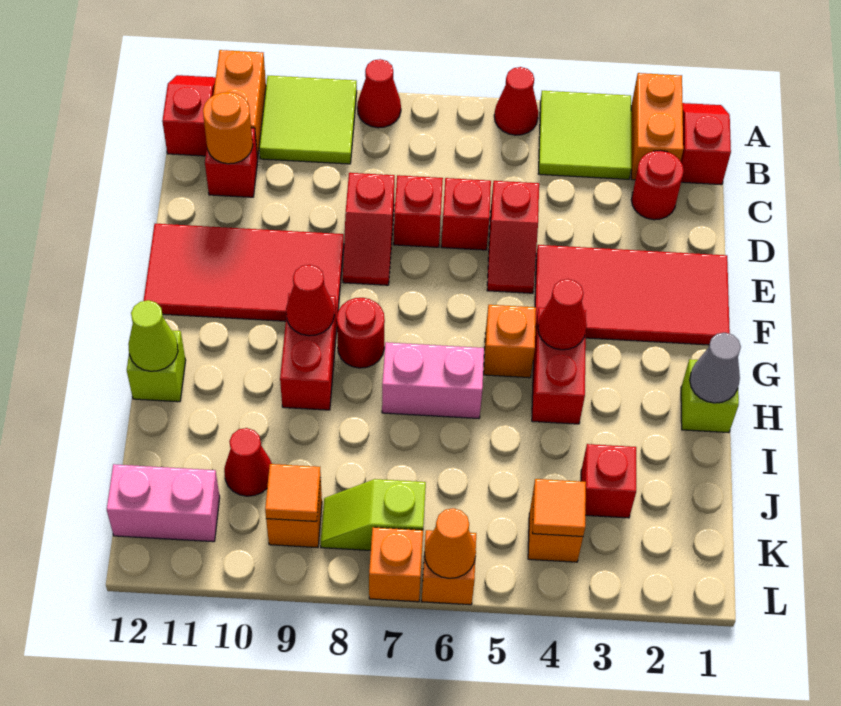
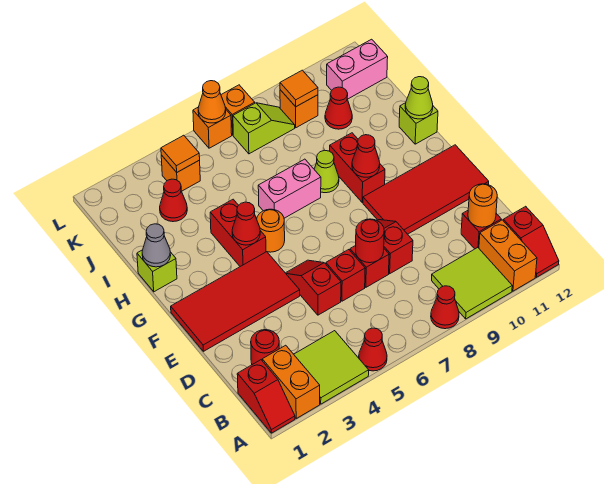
orange 1x1 brick [484,305,536,378] -> orange 1x1 round brick [257,209,285,252]
red 1x1 round brick [337,298,385,368] -> red 1x1 round brick moved to [356,219,384,263]
none -> lime 1x1 cone [314,150,339,193]
red 1x1 brick [581,444,636,518] -> red 1x1 cone [160,179,187,222]

